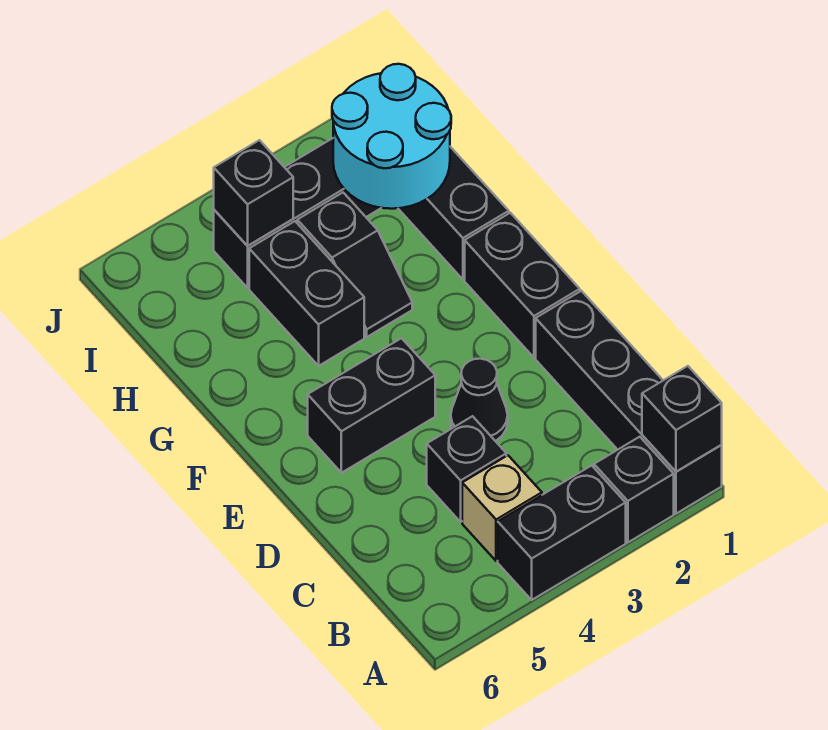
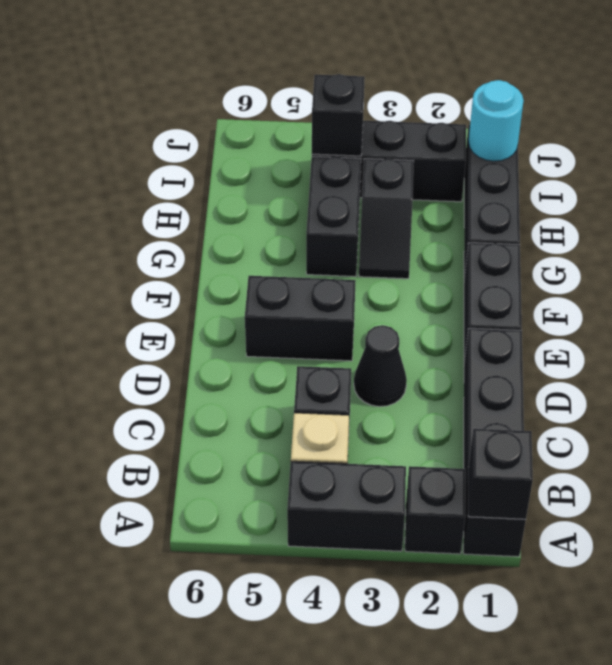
cyan 2x2 round brick [332,64,451,209] -> cyan 1x1 round brick [468,80,524,161]

